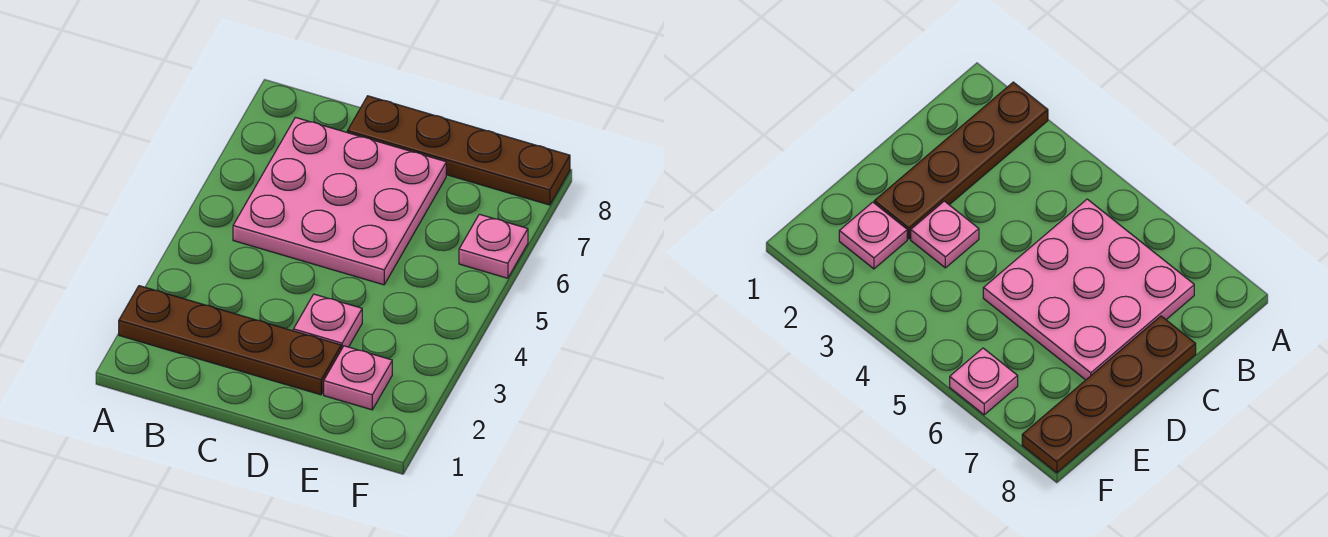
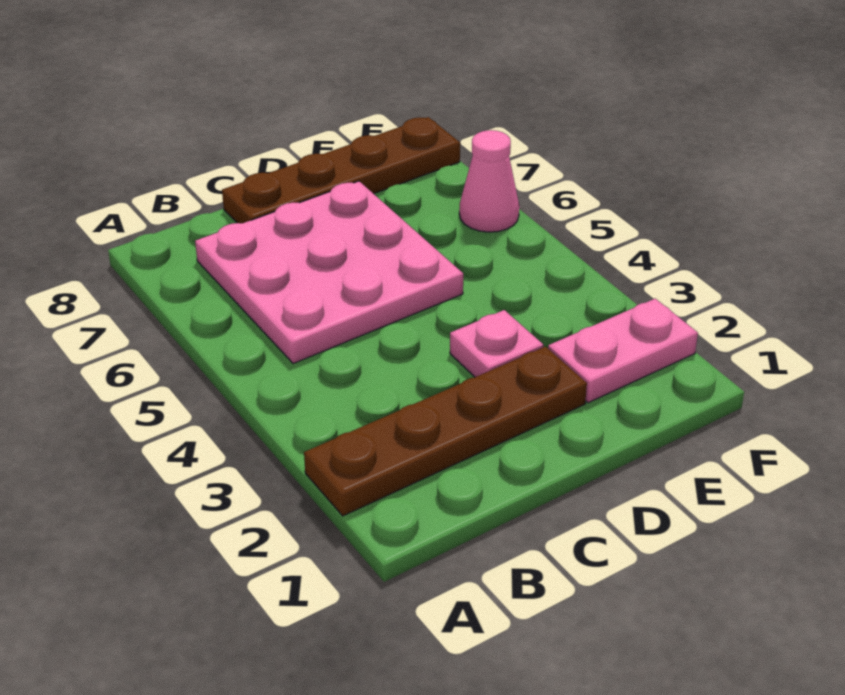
pink 1x1 plate [324,346,392,410] -> pink 1x2 plate [548,299,698,403]
pink 1x1 plate [459,214,528,278] -> pink 1x1 cone [459,130,519,232]

